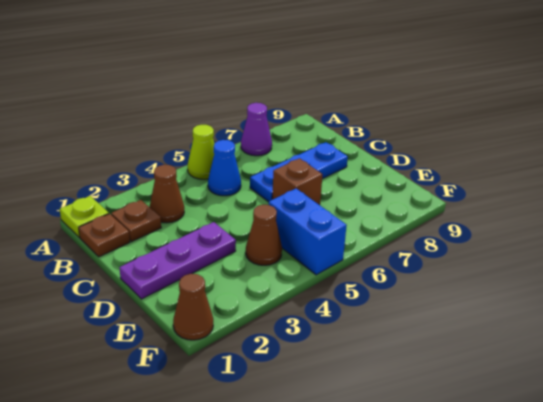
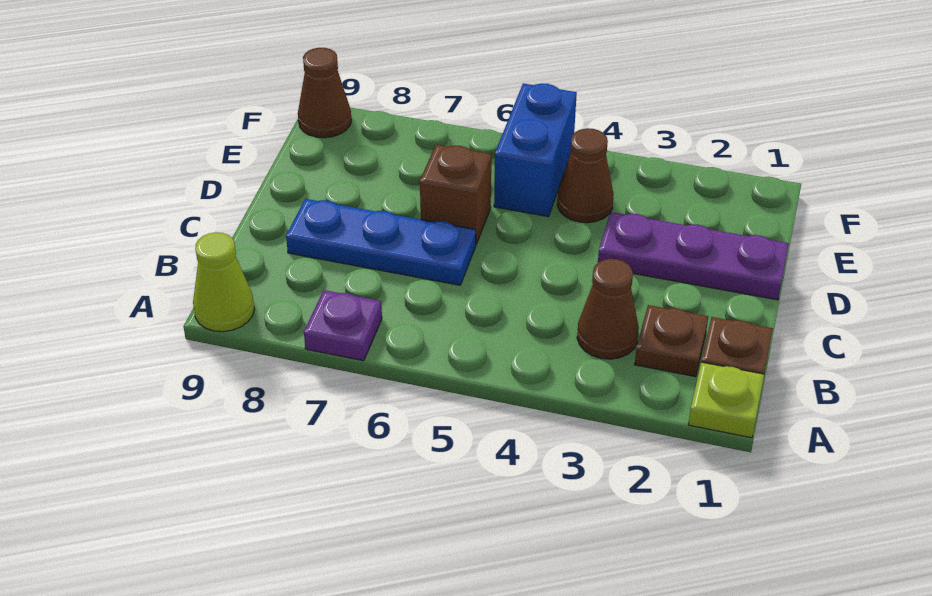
lime 1x1 cone [188,125,214,179] -> lime 1x1 cone moved to [193,232,254,332]
purple 1x1 cone [241,103,272,156] -> purple 1x1 plate [304,290,382,361]
blue 1x1 cone [208,140,241,196] -> none
brown 1x1 cone [173,274,213,340] -> brown 1x1 cone moved to [298,48,351,138]

